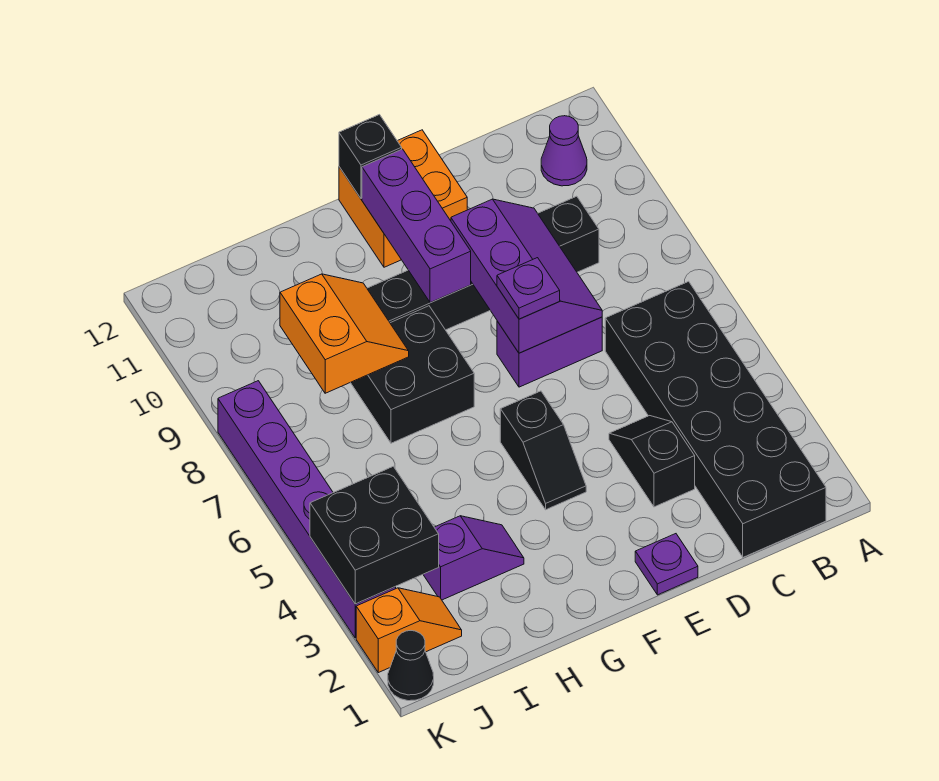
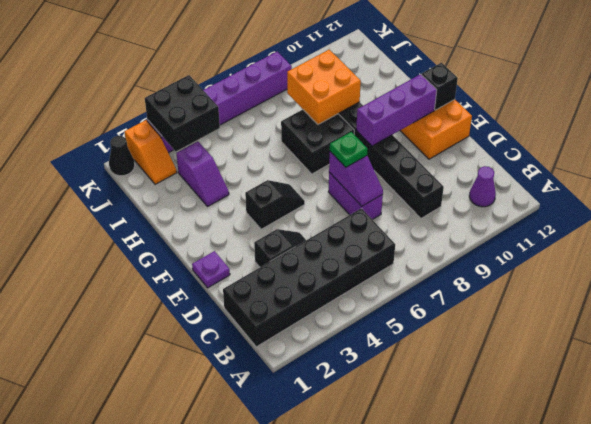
purple 2x3 slope [451,199,602,353] -> purple 1x2 slope [329,152,383,206]
purple 1x1 plate [497,258,560,319] -> green 1x1 plate [330,132,368,167]
black 1x2 slope [500,391,586,510] -> black 1x2 slope turned to [245,180,305,229]
orange 2x2 slope [280,274,409,393] -> orange 2x2 brick [287,50,361,124]

